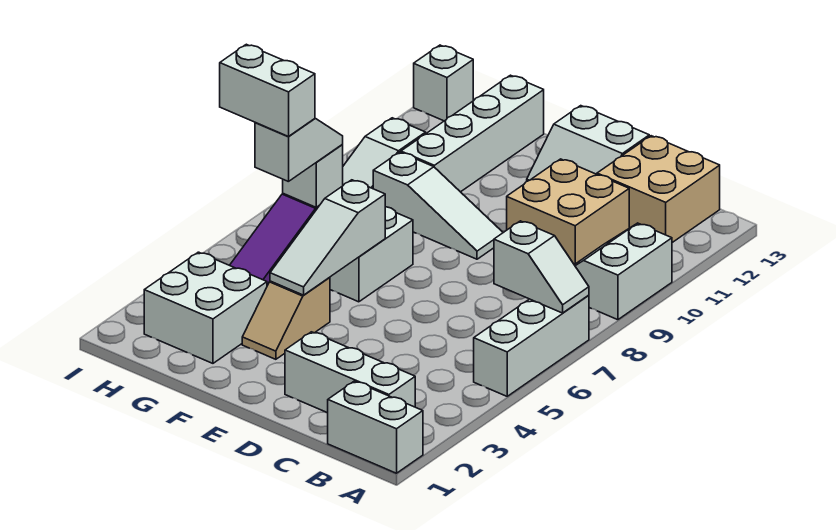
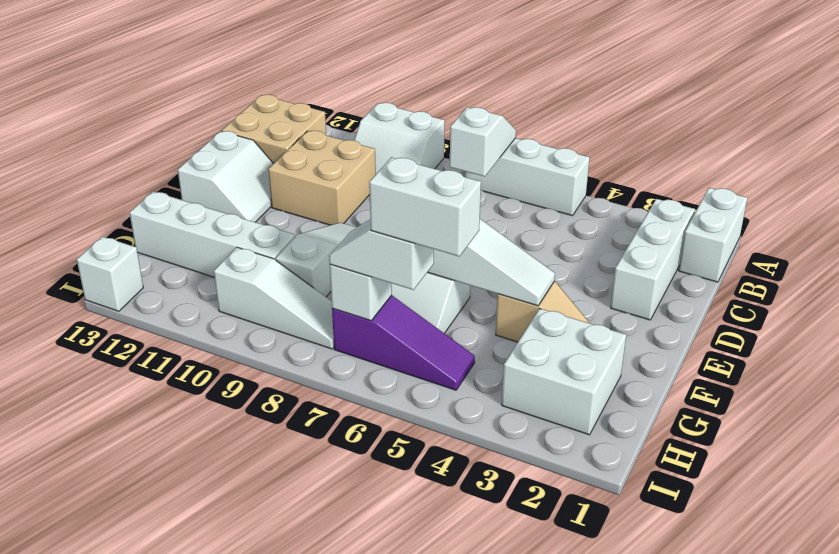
white 1x2 brick [220,44,315,137] -> white 1x2 brick turned to [369,157,481,257]

